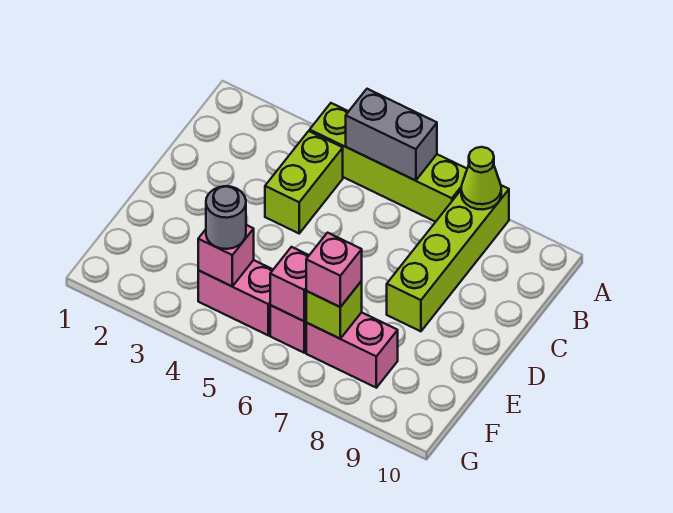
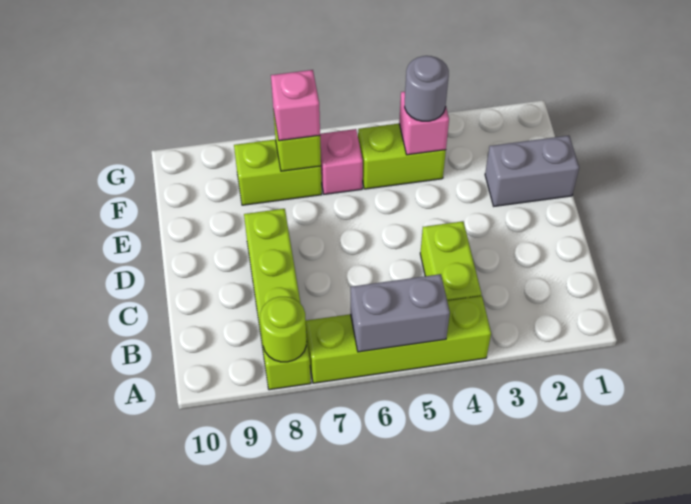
lime 1x1 cone [461,147,501,210] -> lime 1x1 round brick [260,297,307,362]
none -> grey 1x2 brick [485,136,579,206]
pink 1x2 brick [198,260,273,335] -> lime 1x2 brick [358,124,446,189]
pink 1x1 brick [270,247,309,321] -> none
pink 1x2 brick [306,312,398,388] -> lime 1x2 brick [234,139,322,205]

